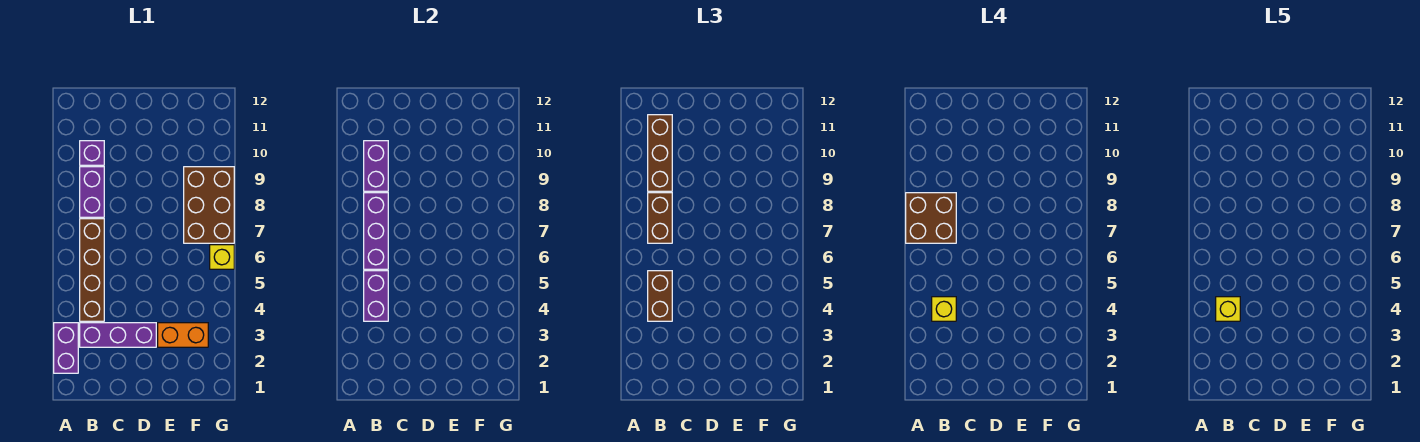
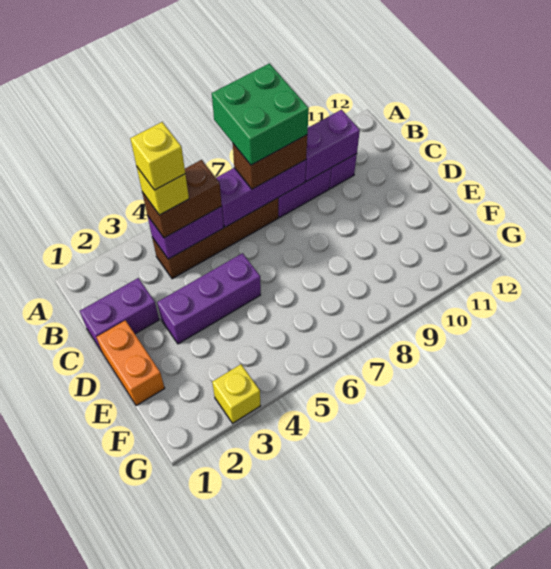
purple 1x2 brick [54,323,78,373] -> purple 1x2 brick moved to [80,278,159,352]
brown 2x2 brick [906,193,956,243] -> green 2x2 brick [212,63,309,165]
purple 1x3 brick [80,323,156,347] -> purple 1x3 brick turned to [157,253,261,344]
brown 1x3 brick [648,115,672,191] -> none
orange 1x2 brick [158,323,208,347] -> orange 1x2 brick moved to [97,320,165,406]
brown 2x3 brick [184,167,234,243] -> none
yellow 1x1 brick [210,245,234,269] -> yellow 1x1 brick moved to [212,364,260,423]

